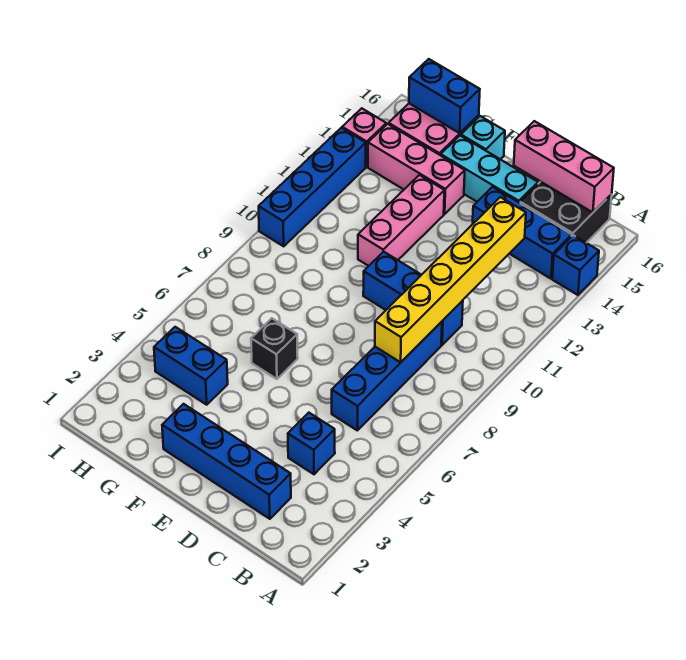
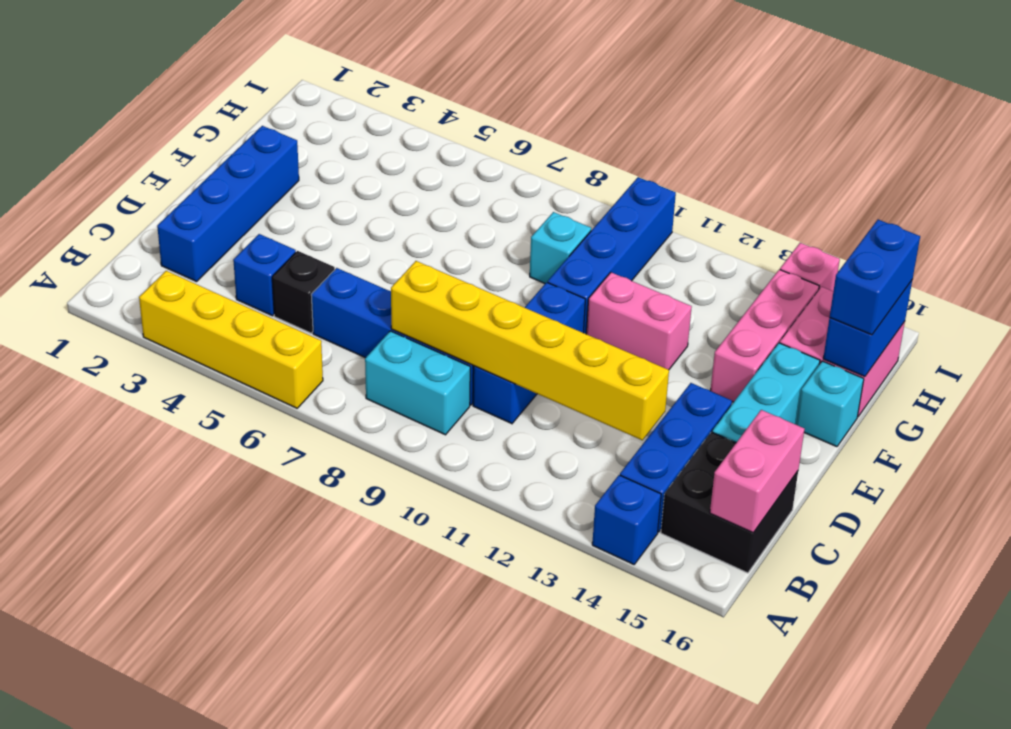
none -> yellow 1x4 brick [139,271,323,408]
none -> cyan 1x2 brick [365,331,470,435]
pink 1x3 brick [514,121,614,213] -> pink 1x2 brick [710,410,804,533]
black 1x1 brick [251,318,298,379] -> black 1x1 brick moved to [272,251,335,333]
pink 1x3 brick [358,175,444,266] -> pink 1x2 brick [586,272,692,370]
blue 1x2 brick [154,327,228,405] -> blue 1x2 brick moved to [830,220,920,335]
none -> cyan 1x1 brick [530,212,591,283]
blue 1x4 brick [259,128,366,246] -> blue 1x4 brick turned to [548,177,676,334]

